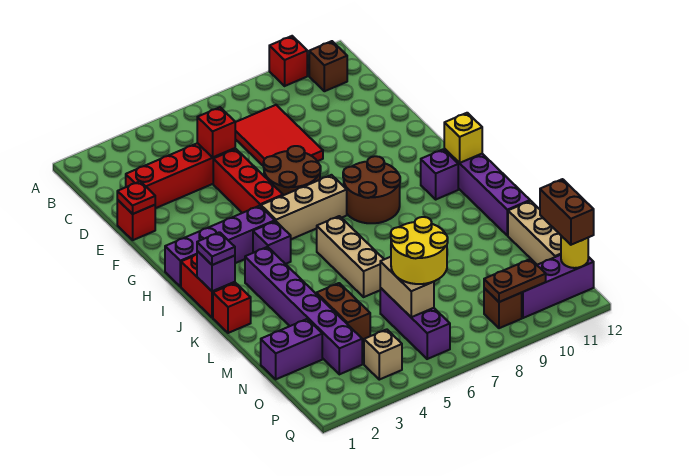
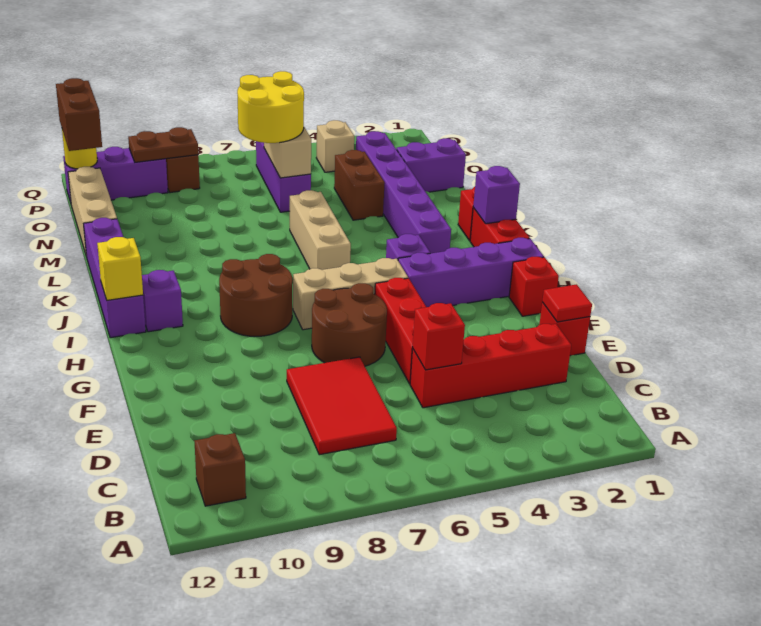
red 1x1 brick [269,36,307,86] -> red 1x1 brick moved to [509,257,559,316]
red 1x1 plate [117,181,155,214] -> red 1x1 tile [542,284,592,322]
purple 1x1 plate [197,232,235,265] -> none

